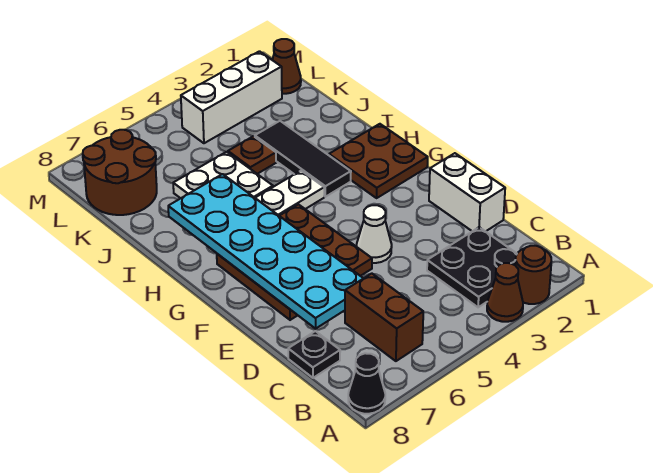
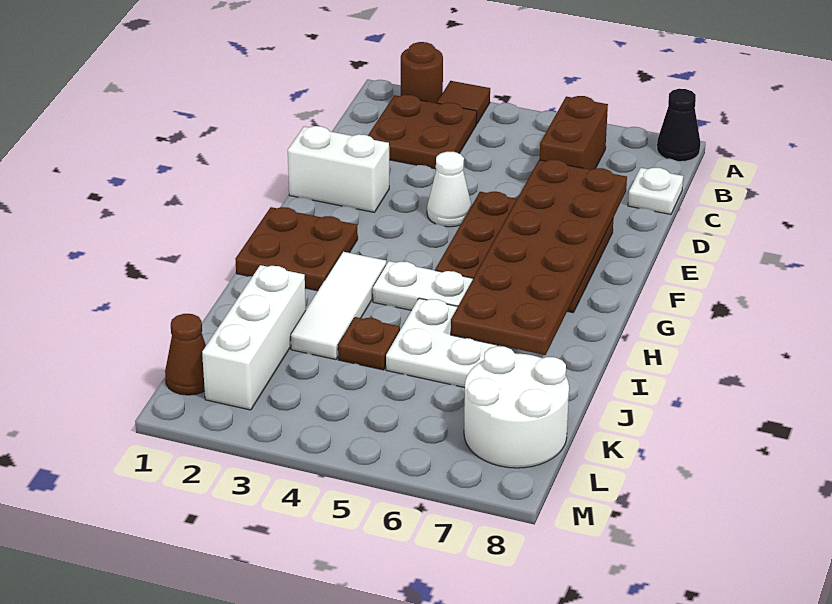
brown 1x1 cone [487,263,523,322] -> brown 1x1 tile [437,81,490,124]
black 2x2 plate [427,227,517,307] -> brown 2x2 plate [368,95,477,169]
black 1x1 plate [288,331,340,378] -> white 1x1 plate [628,168,683,214]
white 1x2 brick [429,153,505,231] -> white 1x2 brick turned to [288,126,389,212]
cyan 2x6 plate [168,174,363,329] -> brown 2x6 plate [451,160,627,355]
black 1x3 tile [255,121,351,197] -> white 1x3 tile [291,252,386,360]
brown 2x2 round brick [83,130,157,215] -> white 2x2 round brick [464,346,569,468]
white 1x3 brick [181,51,282,143] -> white 1x3 brick turned to [202,265,306,410]

